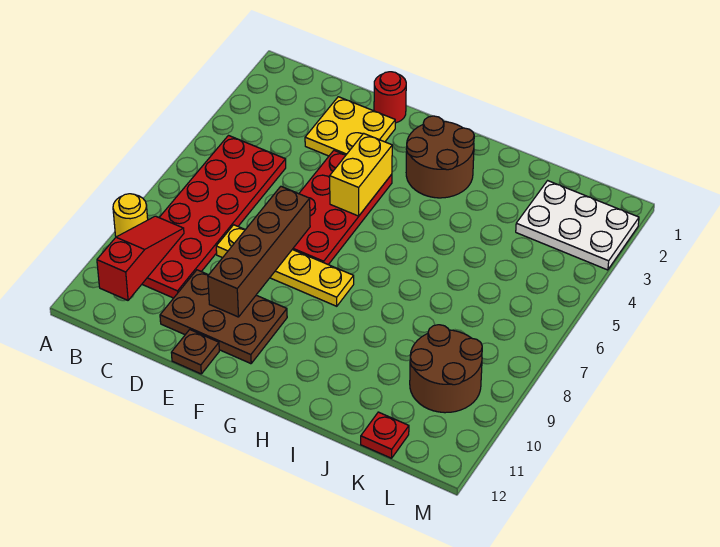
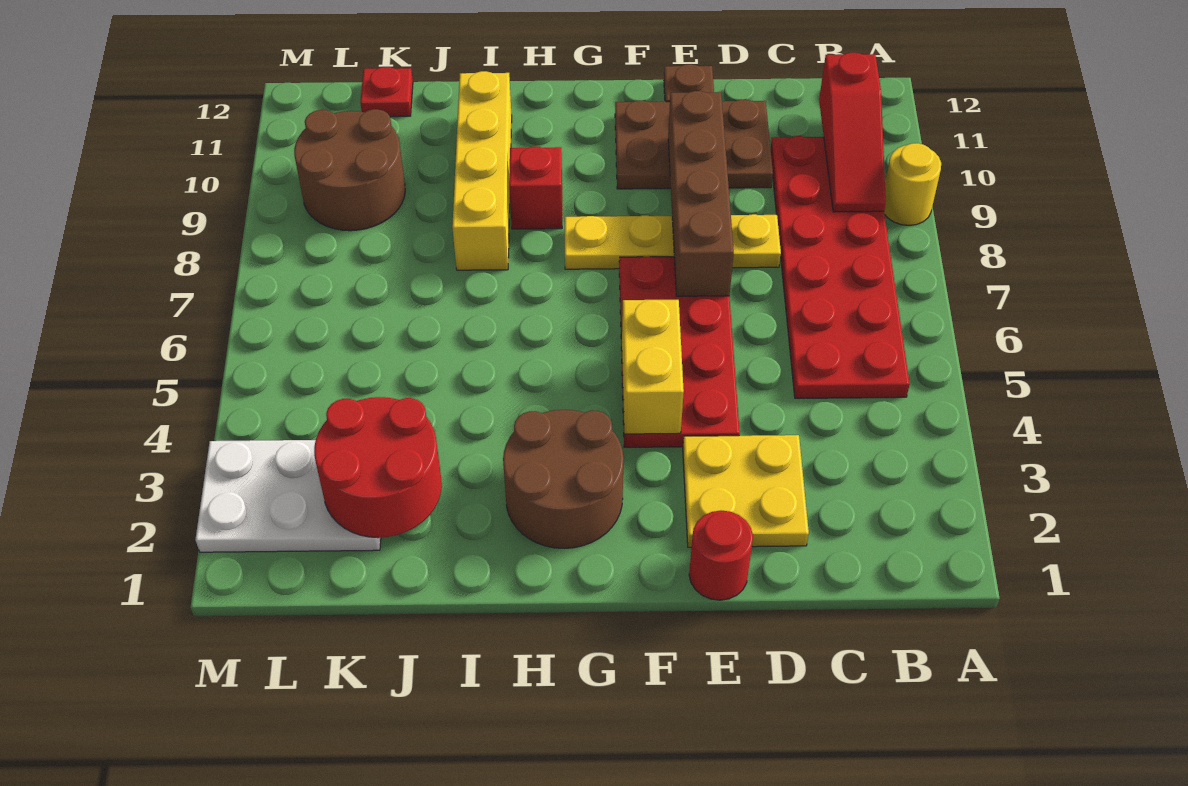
none -> red 1x1 brick [509,147,562,229]
none -> yellow 1x4 brick [452,71,512,270]
none -> red 2x2 round brick [314,397,442,538]

